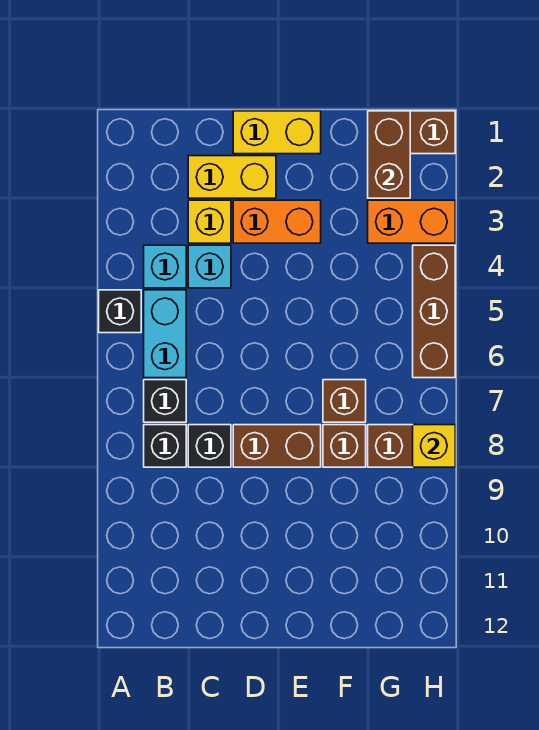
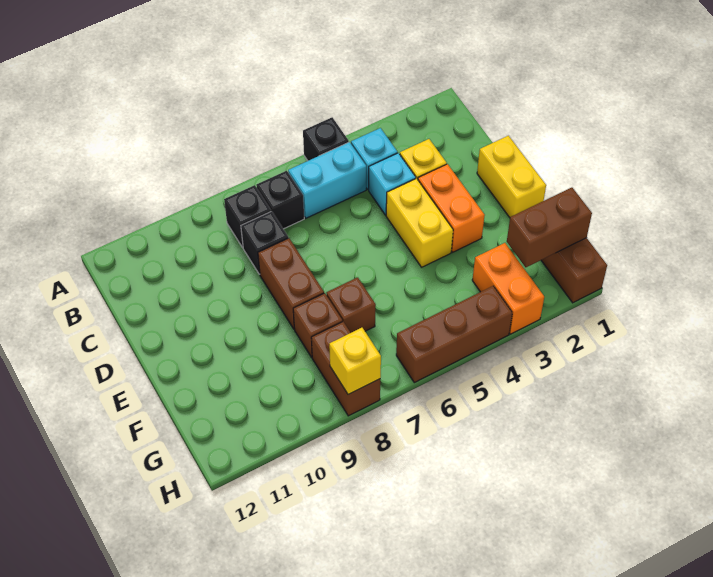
yellow 1x2 brick [188,156,276,198] -> yellow 1x2 brick moved to [386,179,453,267]

